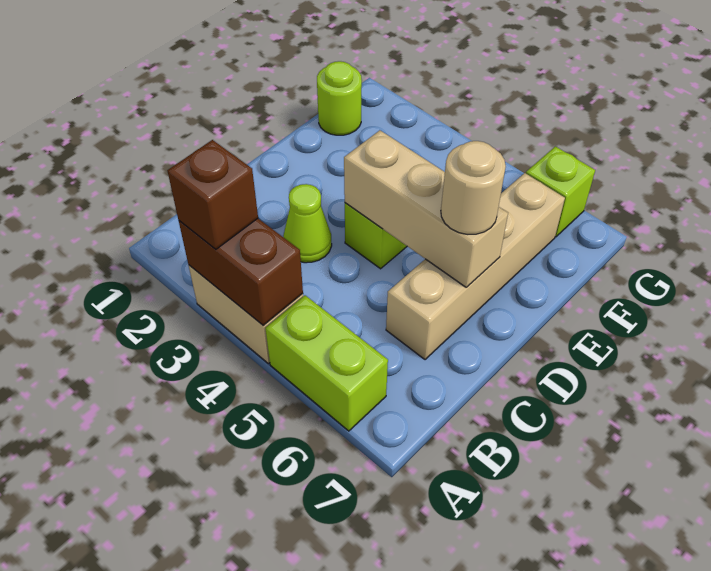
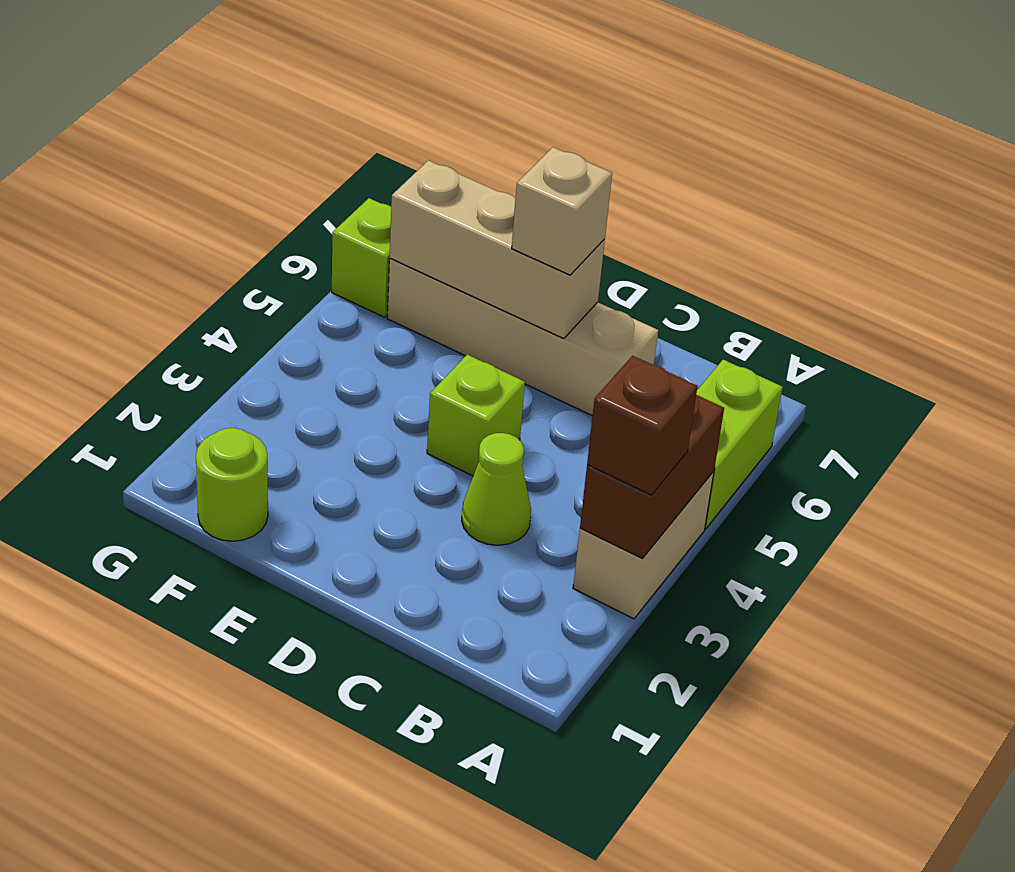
tan 1x3 brick [344,130,508,287] -> tan 1x3 brick turned to [390,160,605,339]
tan 1x1 round brick [441,141,506,234] -> tan 1x1 brick [512,147,612,275]

